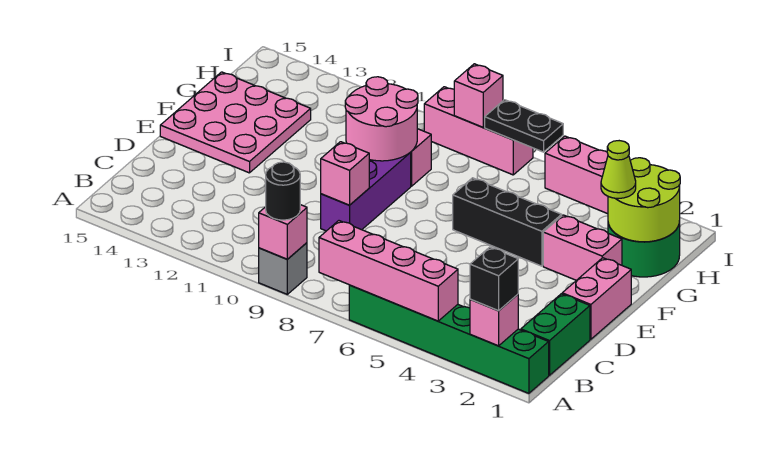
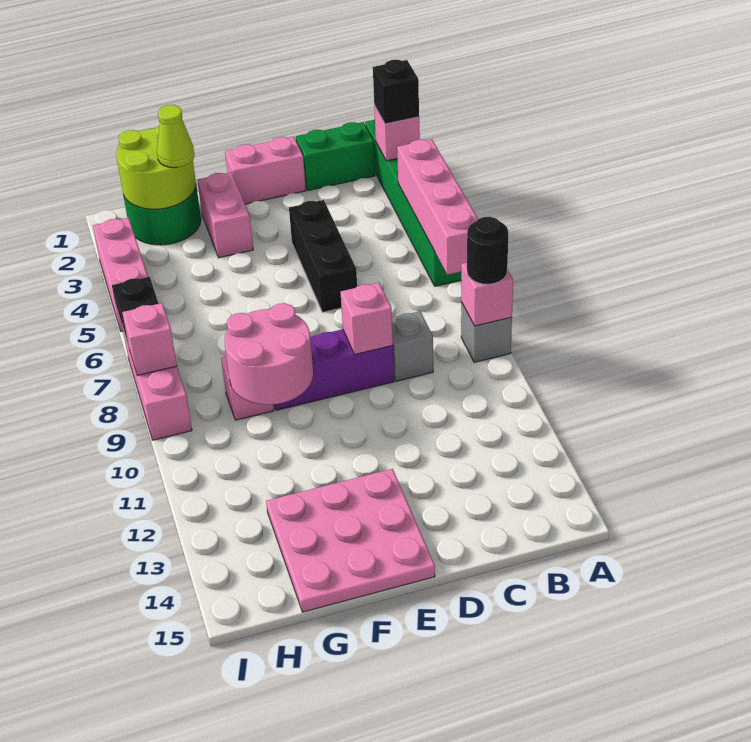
none -> grey 1x1 brick [392,311,433,381]
black 1x3 brick [453,178,562,266] -> black 1x3 brick moved to [289,200,357,312]

